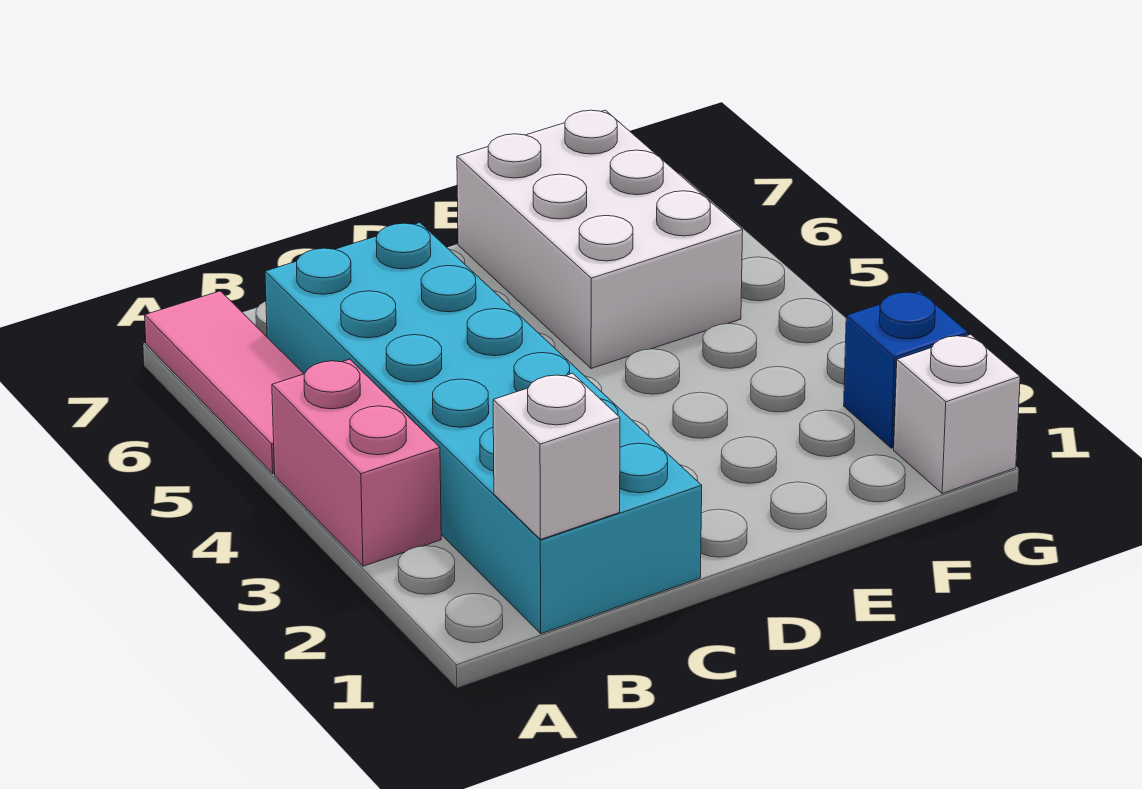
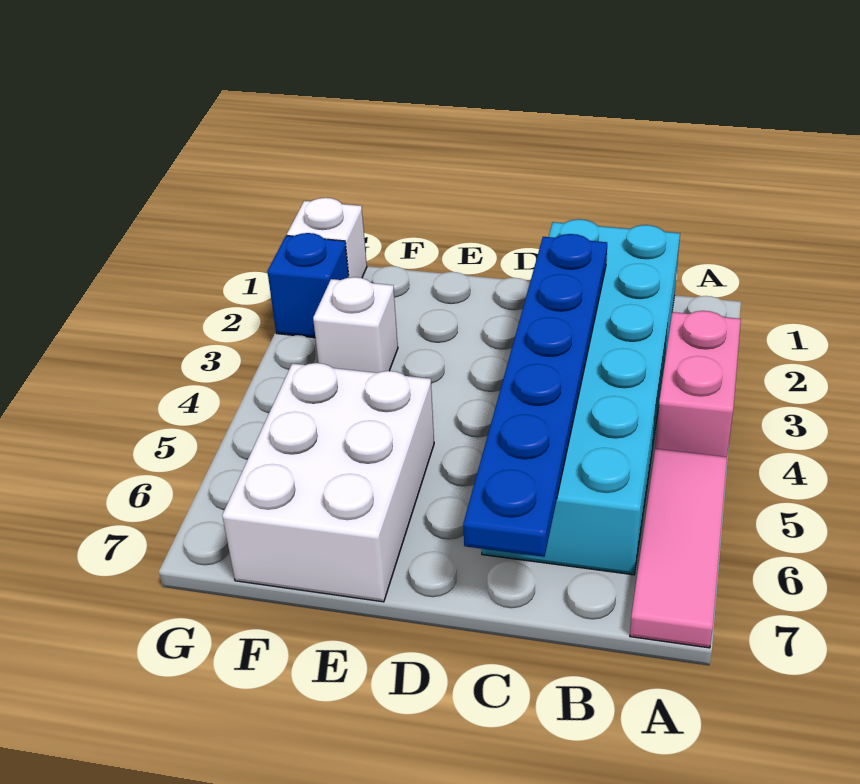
white 1x1 brick [493,373,620,539] -> white 1x1 brick moved to [313,277,398,373]
none -> blue 1x6 plate [463,234,607,557]

